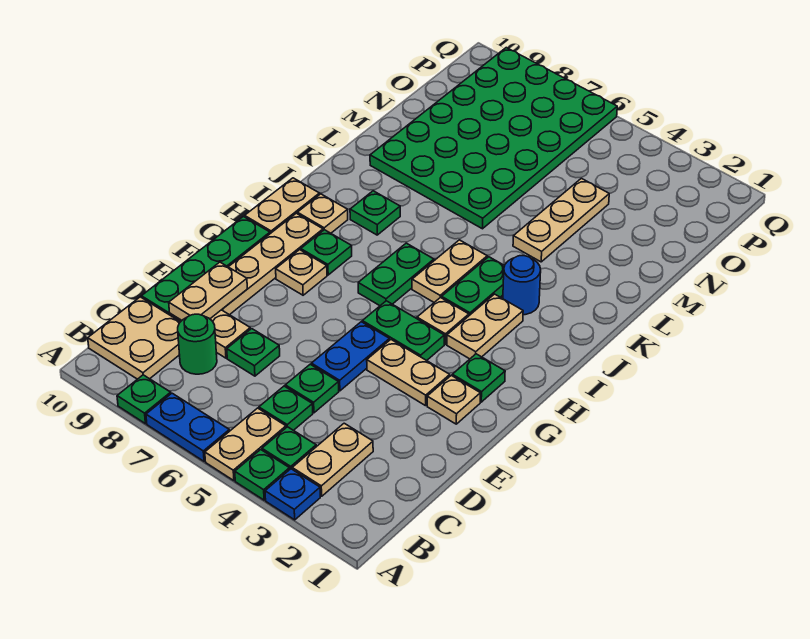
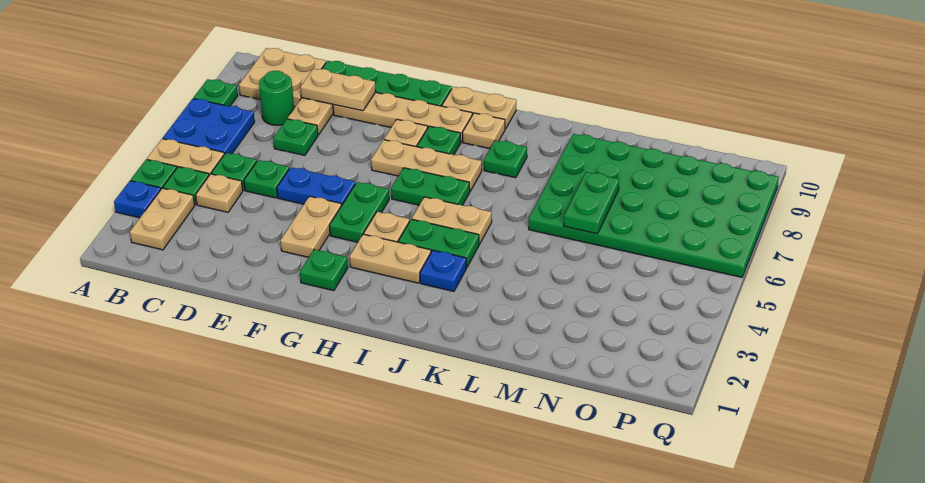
blue 1x2 plate [146,393,229,461] -> blue 2x2 plate [163,99,255,154]
tan 1x2 plate [292,423,373,496] -> tan 1x2 plate turned to [130,188,195,250]
tan 1x1 plate [427,375,480,424] -> tan 1x1 plate moved to [196,174,243,212]
blue 1x1 round brick [503,256,541,315] -> blue 1x1 plate [420,250,466,291]
tan 1x3 plate [513,178,609,262] -> tan 1x3 plate moved to [371,140,482,191]
none -> green 1x2 plate [564,172,619,234]

